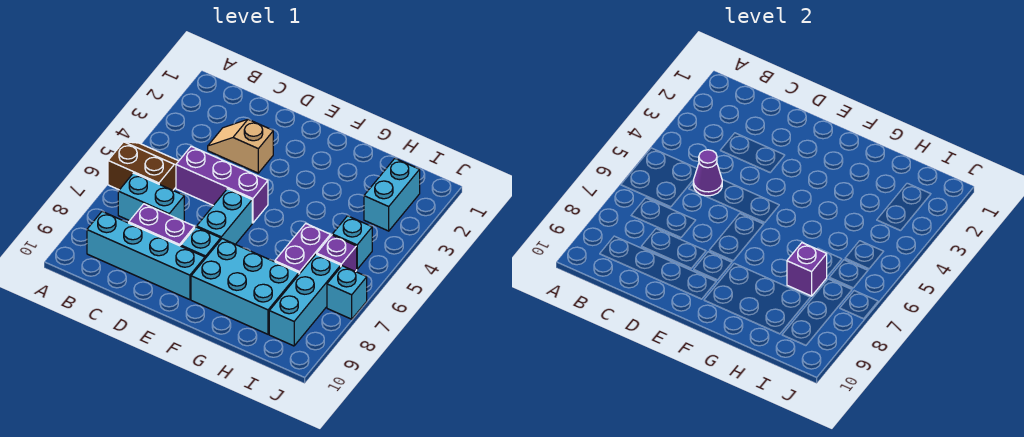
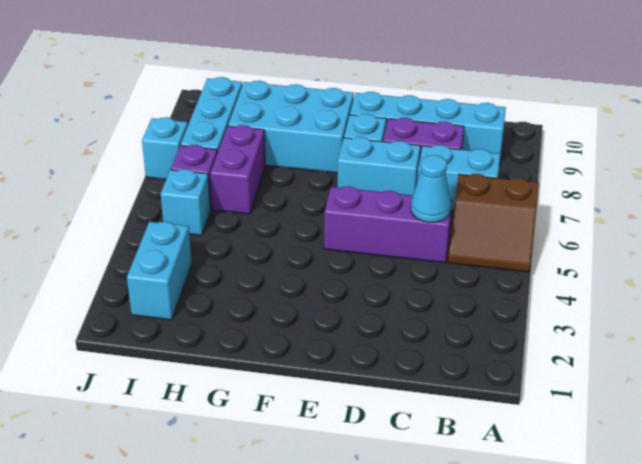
tan 1x2 slope [208,119,273,173] -> none
purple 1x1 cone [693,150,722,196] -> cyan 1x1 cone [411,155,451,222]
cyan 1x2 brick [197,189,252,244] -> cyan 1x2 brick turned to [338,137,421,195]
purple 1x1 brick [787,243,827,296] -> none

